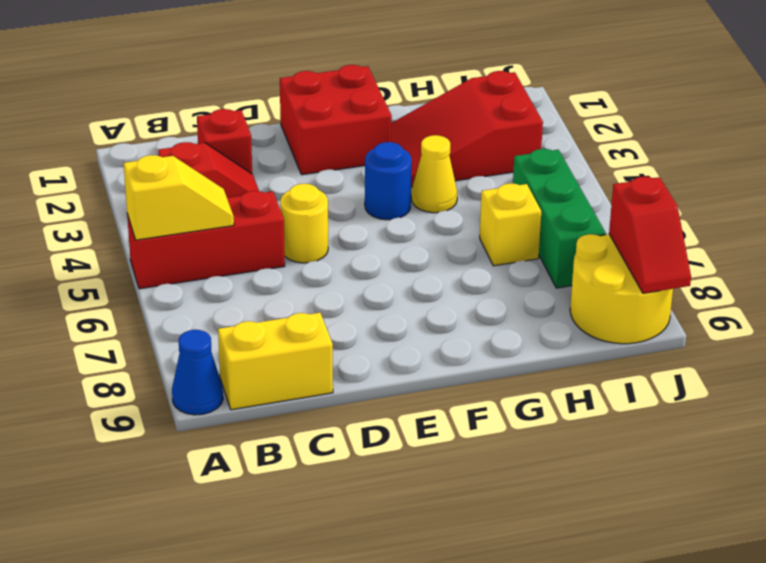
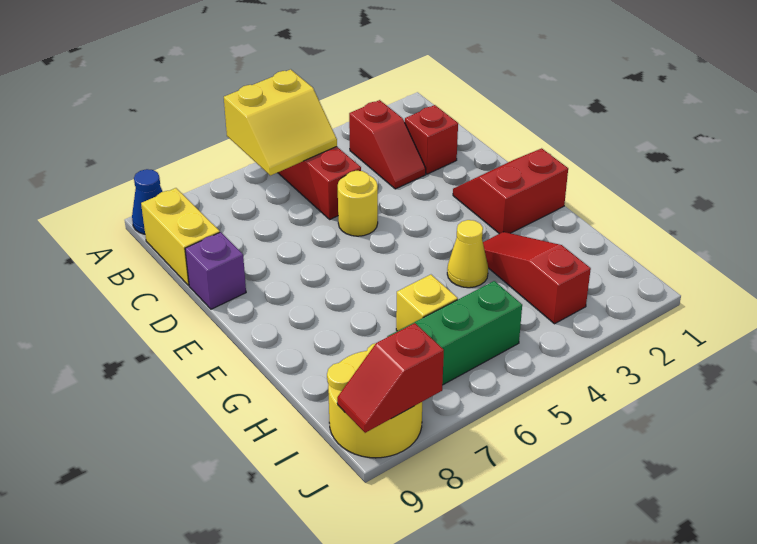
yellow 1x2 slope [124,155,234,240] -> yellow 2x2 slope [224,69,337,175]
none -> purple 1x1 brick [185,232,246,309]
red 2x2 brick [280,65,392,175] -> red 2x2 slope [453,148,568,234]
blue 1x1 round brick [365,142,412,220] -> none
red 2x3 slope [391,71,543,187] -> red 1x3 slope [483,232,591,324]

